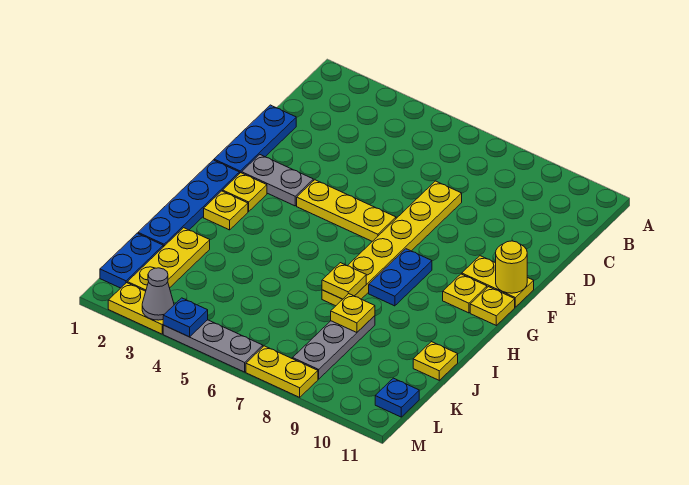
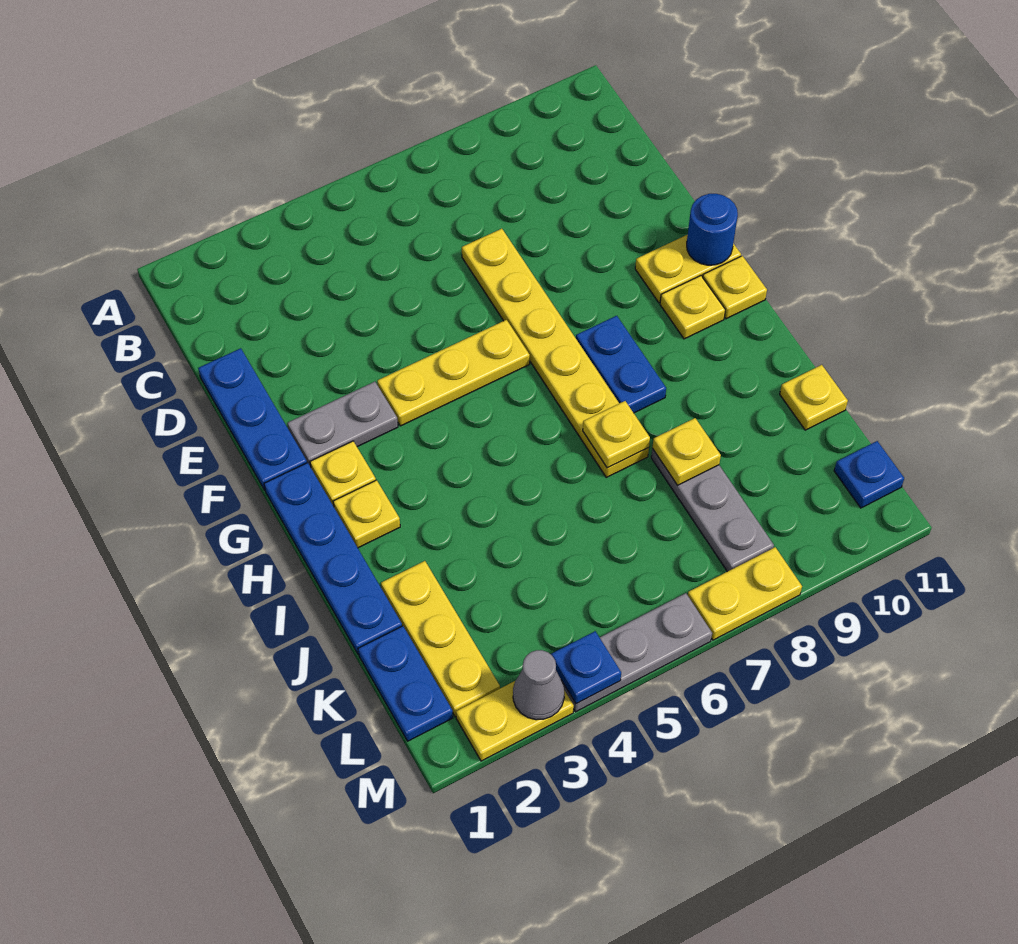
yellow 1x1 round brick [496,241,527,293] -> blue 1x1 round brick [687,194,738,265]

